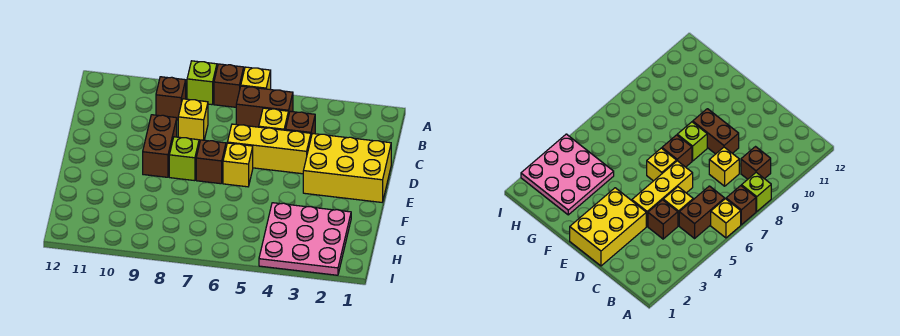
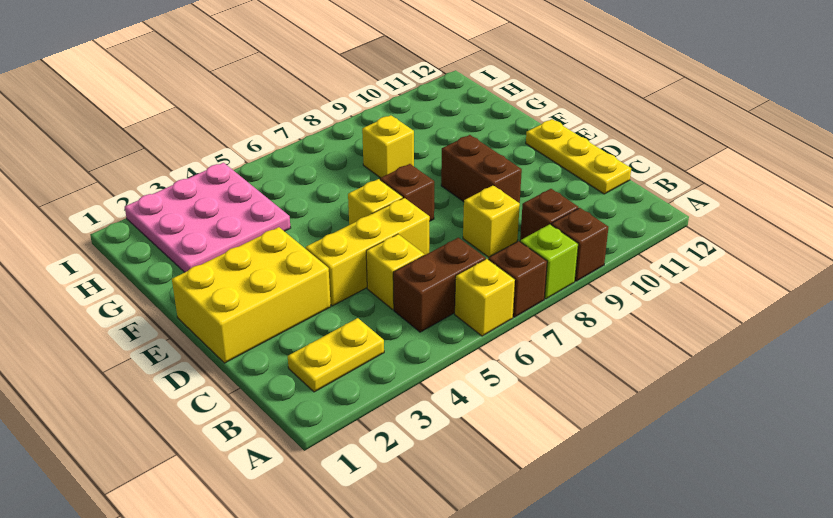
none -> yellow 1x2 plate [288,318,384,392]
brown 1x1 brick [286,111,315,136] -> brown 1x1 brick moved to [551,208,608,281]
none -> yellow 1x3 plate [526,119,631,194]
lime 1x1 brick [169,137,199,181] -> none
none -> yellow 1x1 brick [362,115,414,178]

